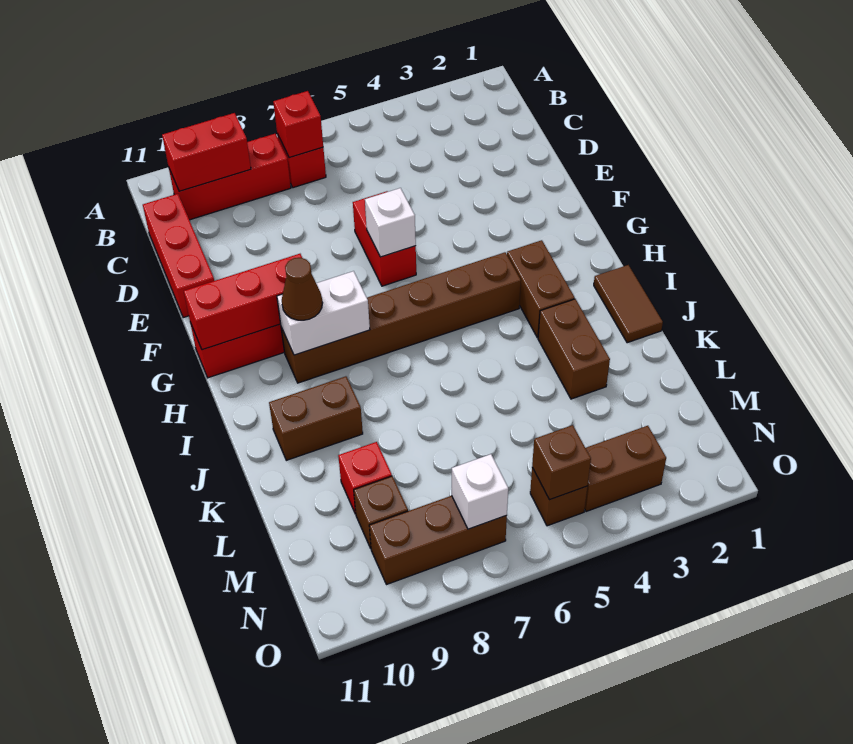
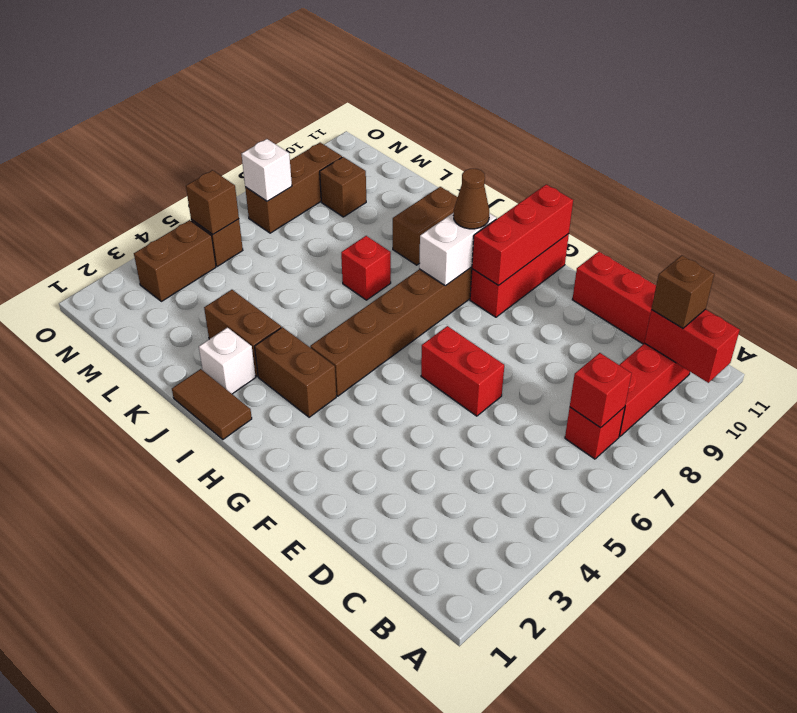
red 1x2 brick [162,113,251,191] -> red 1x2 brick turned to [645,309,740,383]
none -> brown 1x1 brick [652,255,714,328]
white 1x1 brick [365,188,416,257] -> white 1x1 brick moved to [199,328,256,394]
red 1x1 brick [338,442,392,514] -> red 1x1 brick moved to [341,236,391,300]

